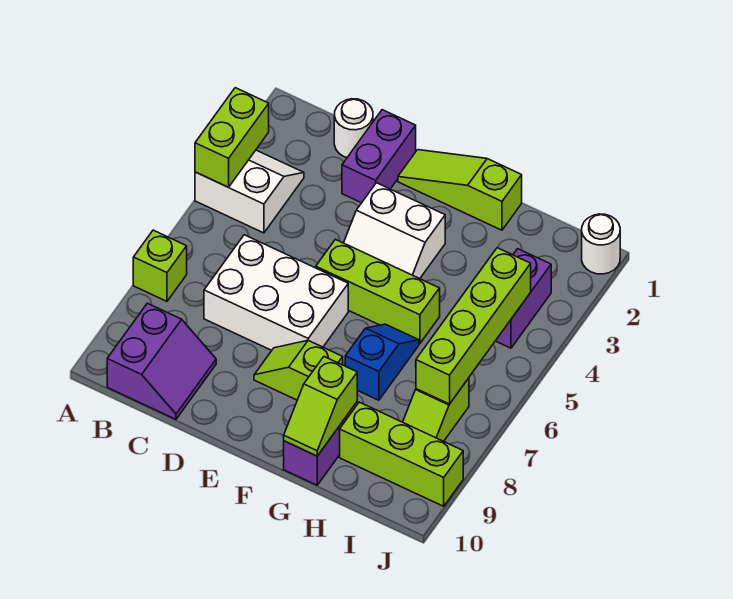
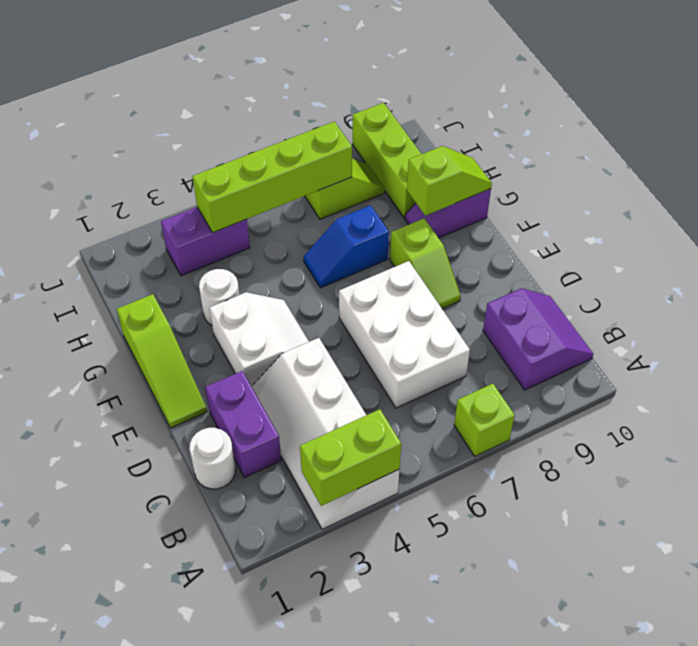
white 2x2 slope [195,150,304,233] -> white 2x4 slope [252,338,399,529]
purple 2x2 slope [107,303,216,419] -> purple 2x2 slope turned to [483,288,593,390]
purple 1x2 brick [342,110,416,203] -> purple 1x2 brick turned to [205,371,281,477]
lime 1x3 brick [316,239,440,344] -> none
white 1x1 round brick [582,214,620,274] -> white 1x1 round brick moved to [199,269,239,325]

